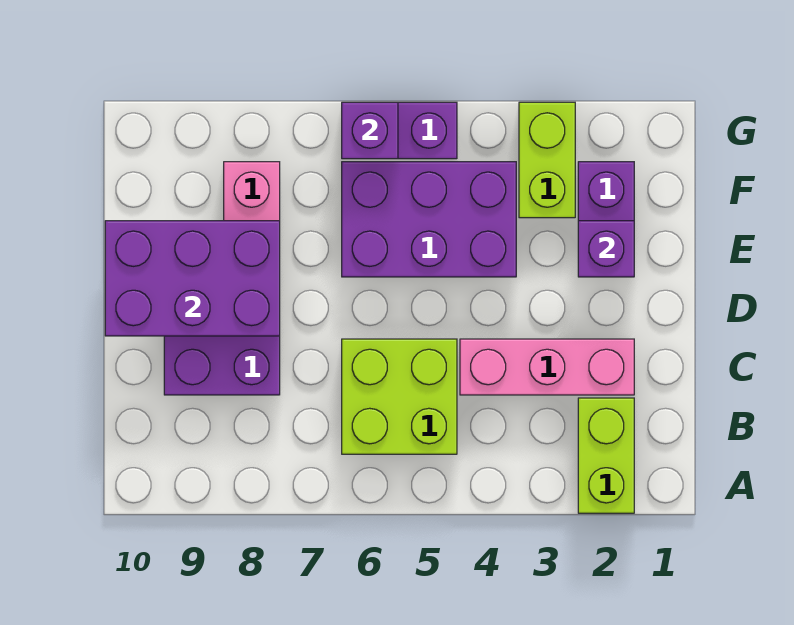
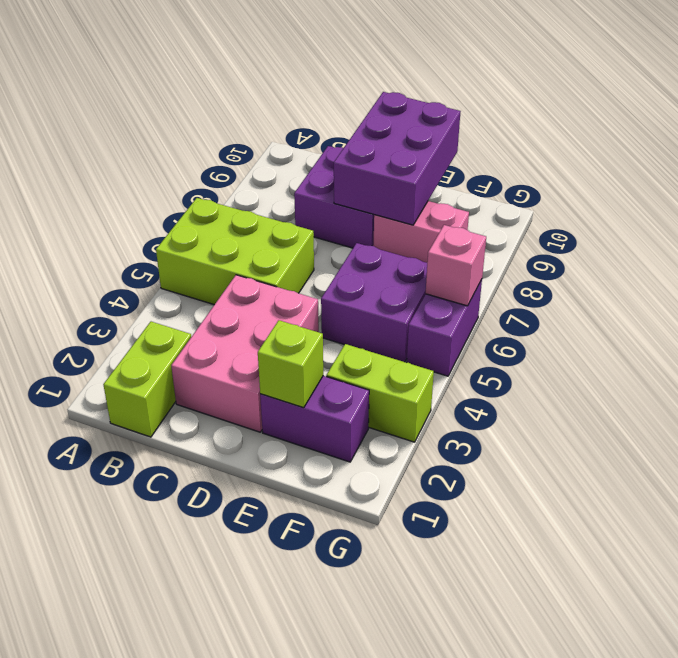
lime 1x2 brick [578,398,634,513] -> lime 1x2 brick turned to [103,322,191,437]
lime 2x2 brick [342,339,457,454] -> lime 2x3 brick [156,198,314,305]
pink 1x3 brick [460,339,634,395] -> pink 2x3 brick [171,275,319,432]
purple 1x1 brick [578,221,634,277] -> lime 1x1 brick [258,320,323,408]
purple 2x3 brick [342,162,516,277] -> purple 2x2 brick [321,243,427,362]
purple 1x1 brick [342,102,398,159] -> pink 1x1 brick [426,225,486,306]

